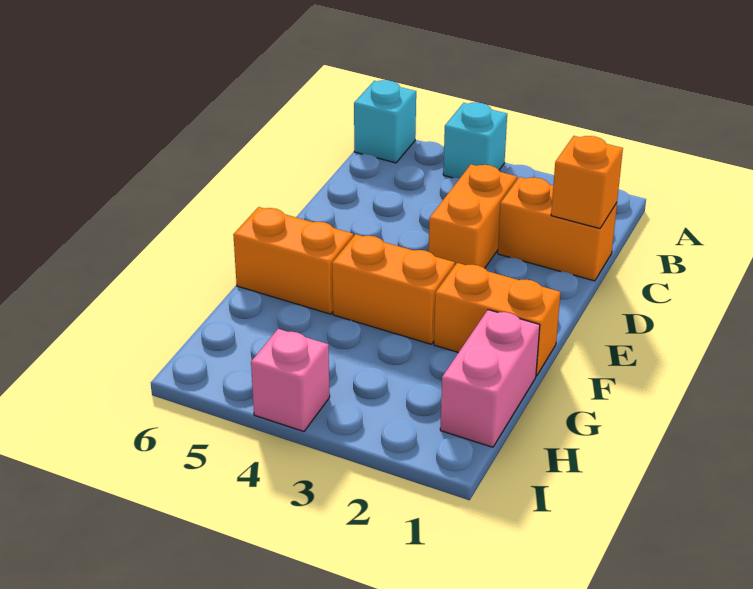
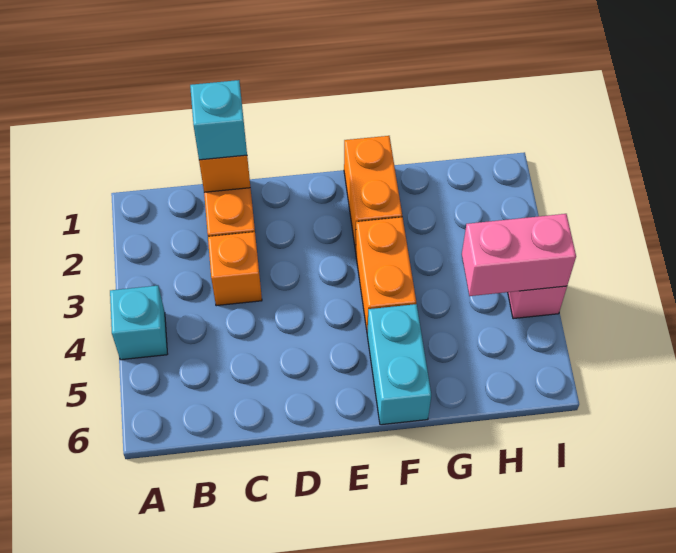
cyan 1x1 brick [354,80,416,163] -> cyan 1x1 brick moved to [190,80,247,160]
orange 1x2 brick [429,164,517,268] -> orange 1x1 brick [208,232,262,306]
orange 1x2 brick [233,207,353,314] -> cyan 1x2 brick [367,304,431,425]
pink 1x2 brick [440,310,540,447] -> pink 1x2 brick moved to [462,214,576,296]

